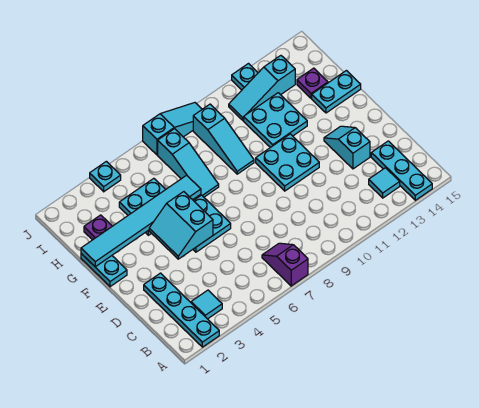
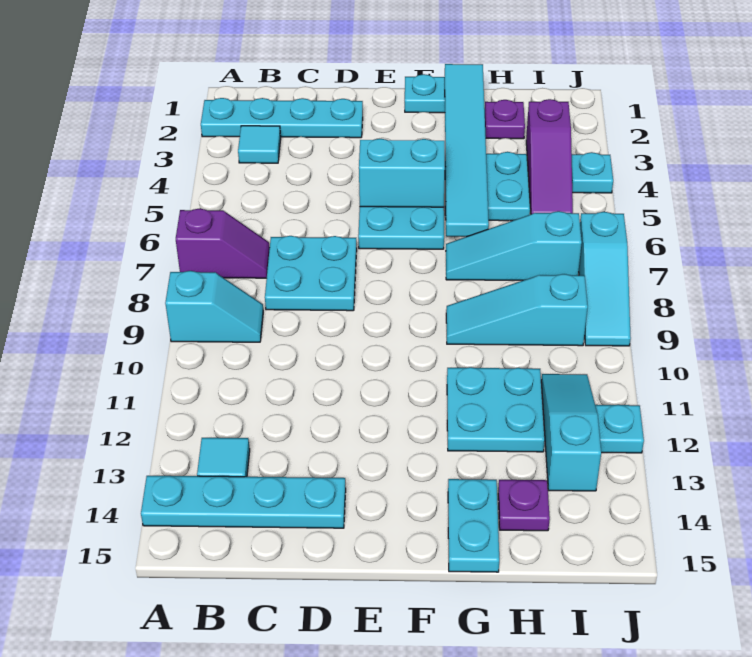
cyan 1x3 plate [371,141,432,200] -> cyan 1x4 plate [141,476,346,528]
cyan 1x2 slope [324,126,370,169] -> cyan 1x2 slope moved to [165,271,263,342]
cyan 2x2 plate [256,134,319,191] -> cyan 2x2 plate moved to [265,236,357,311]
none -> purple 1x3 slope [526,99,573,214]

